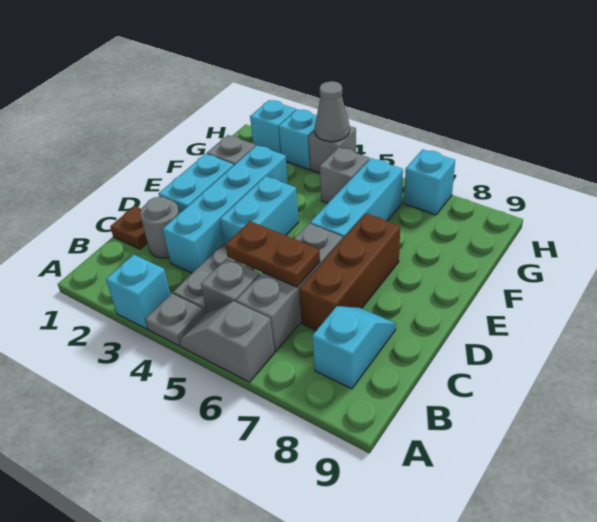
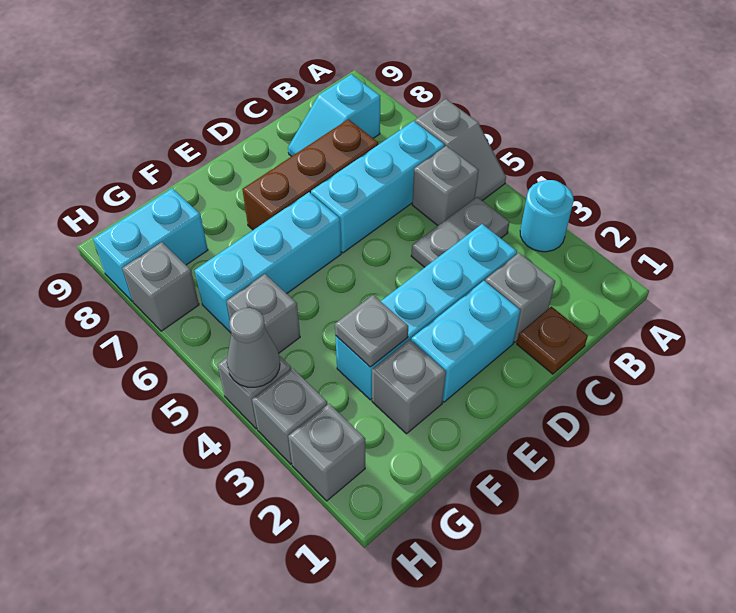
cyan 1x1 brick [106,255,170,329] -> cyan 1x1 round brick [520,180,574,252]
grey 1x1 plate [145,293,204,346] -> grey 1x1 plate moved to [335,295,408,367]
grey 1x3 brick [236,223,343,352] -> cyan 1x3 brick [311,121,445,253]
grey 1x1 round brick [140,197,179,258] -> grey 1x1 brick [485,253,555,342]
brown 1x2 plate [226,221,320,287] -> none
cyan 1x2 brick [220,176,299,245] -> cyan 1x2 brick moved to [93,188,208,301]
cyan 1x1 brick [250,100,296,153] -> grey 1x1 brick [288,404,365,501]
cyan 1x1 brick [279,109,317,170] -> grey 1x1 brick [252,368,327,464]
cyan 1x1 brick [404,149,455,215] -> grey 1x1 brick [122,242,199,331]

